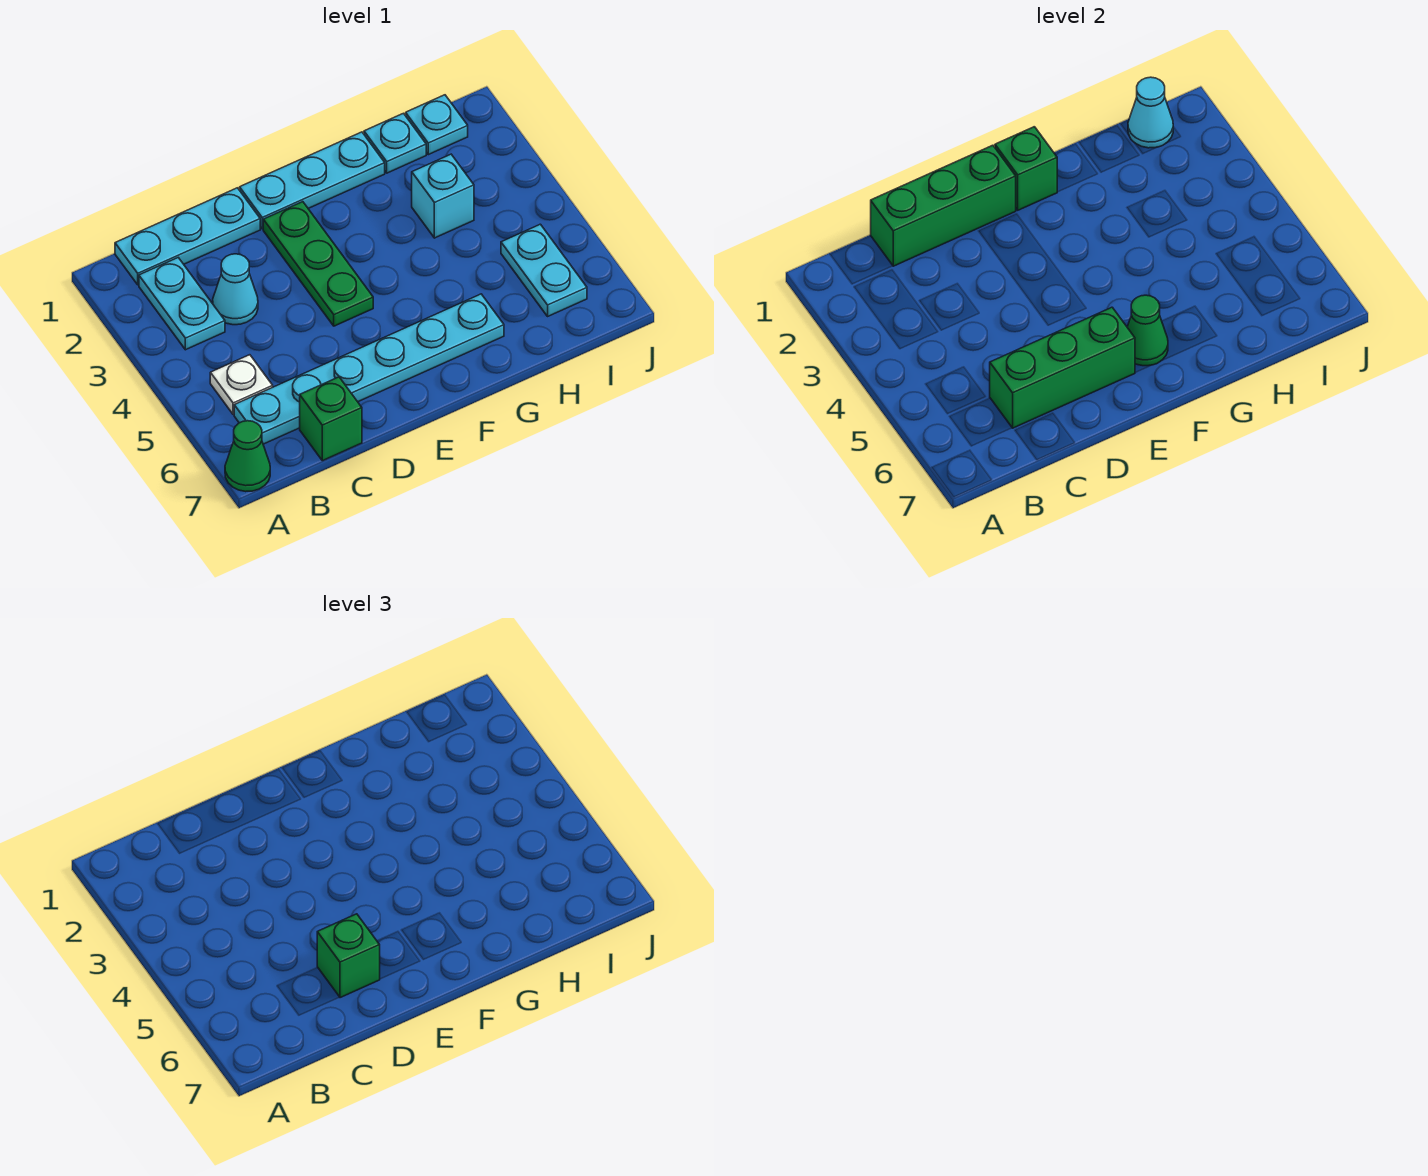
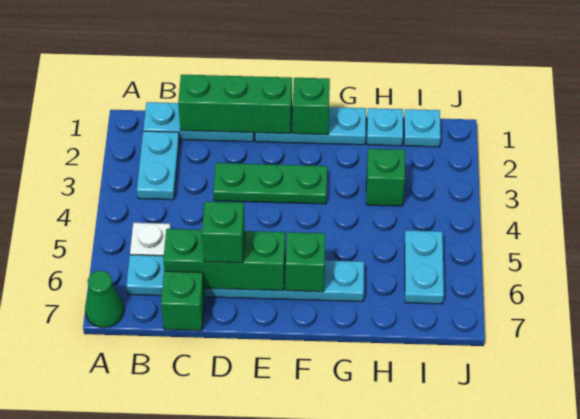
cyan 1x1 cone [213,254,258,325] -> none
green 1x3 plate [263,202,373,326] -> green 1x3 plate turned to [213,163,327,204]
green 1x1 cone [1127,295,1168,366] -> green 1x1 brick [286,232,325,292]
cyan 1x1 brick [412,154,474,238] -> green 1x1 brick [366,149,405,206]
cyan 1x1 cone [1128,77,1173,148] -> none

